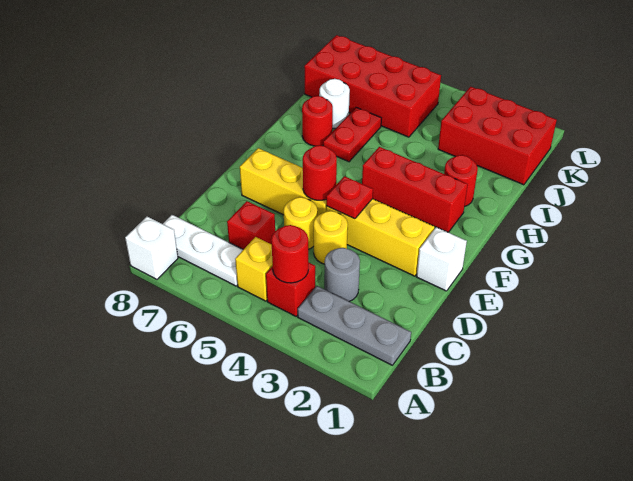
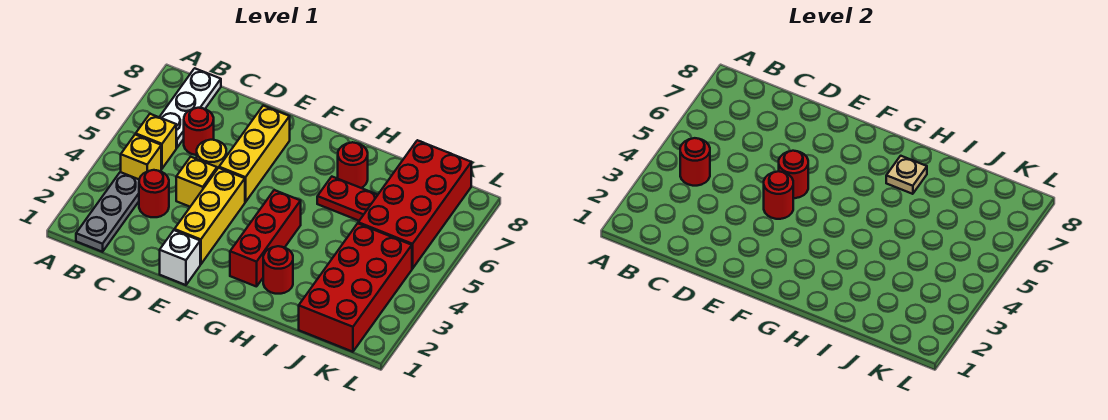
white 1x1 brick [125,217,178,279] -> none
red 1x1 brick [266,262,315,316] -> yellow 1x1 brick [121,134,161,179]
grey 1x1 round brick [324,248,360,302] -> red 1x1 round brick [139,170,169,217]
red 1x1 brick [227,201,275,250] -> red 1x1 round brick [184,108,214,155]
yellow 1x1 round brick [313,211,348,264] -> yellow 1x1 brick [176,157,217,207]
red 1x1 plate [326,176,373,219] -> red 1x1 round brick [764,171,793,219]
none -> tan 1x1 plate [886,156,927,194]
white 1x1 round brick [319,79,350,129] -> none
red 2x3 brick [438,87,557,185] -> red 2x4 brick [299,223,412,352]

